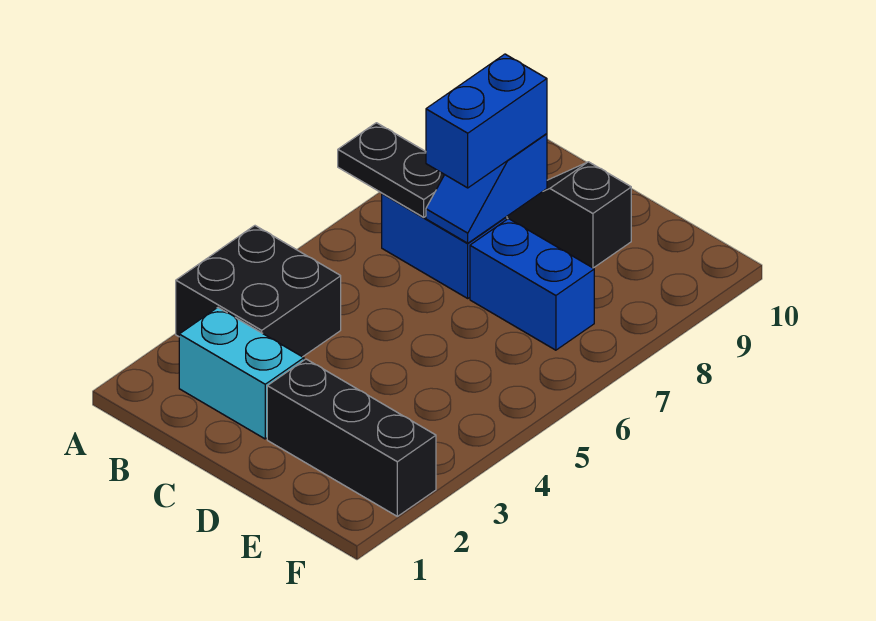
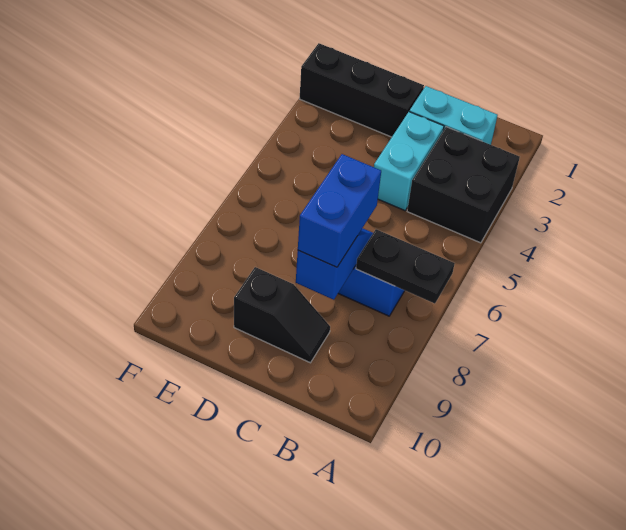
none -> cyan 1x2 brick [374,112,444,211]
blue 1x2 brick [470,219,594,350] -> none

